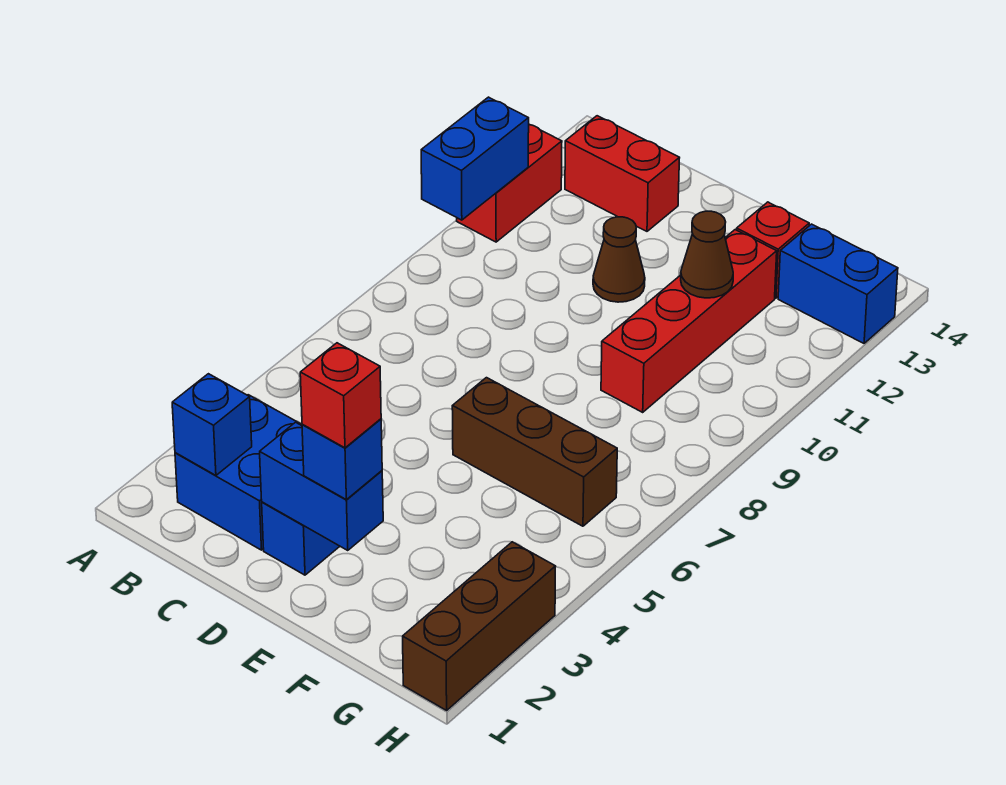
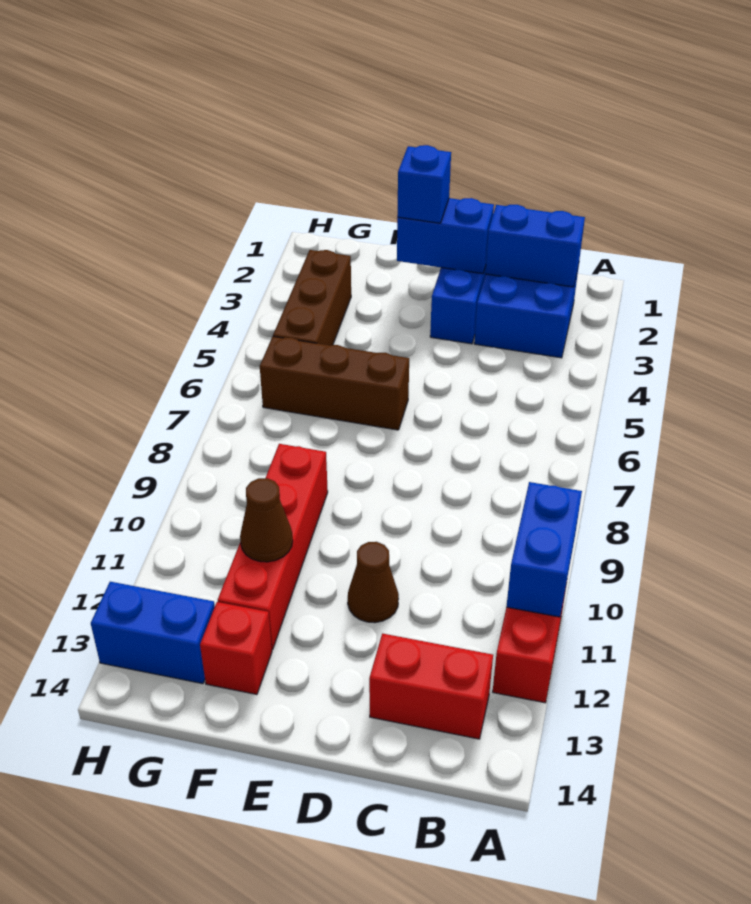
blue 1x1 brick [172,374,252,475] -> blue 1x2 brick [485,205,585,287]
red 1x1 brick [300,343,381,448] -> none
brown 1x3 brick [403,542,556,710] -> brown 1x3 brick moved to [273,250,351,345]

